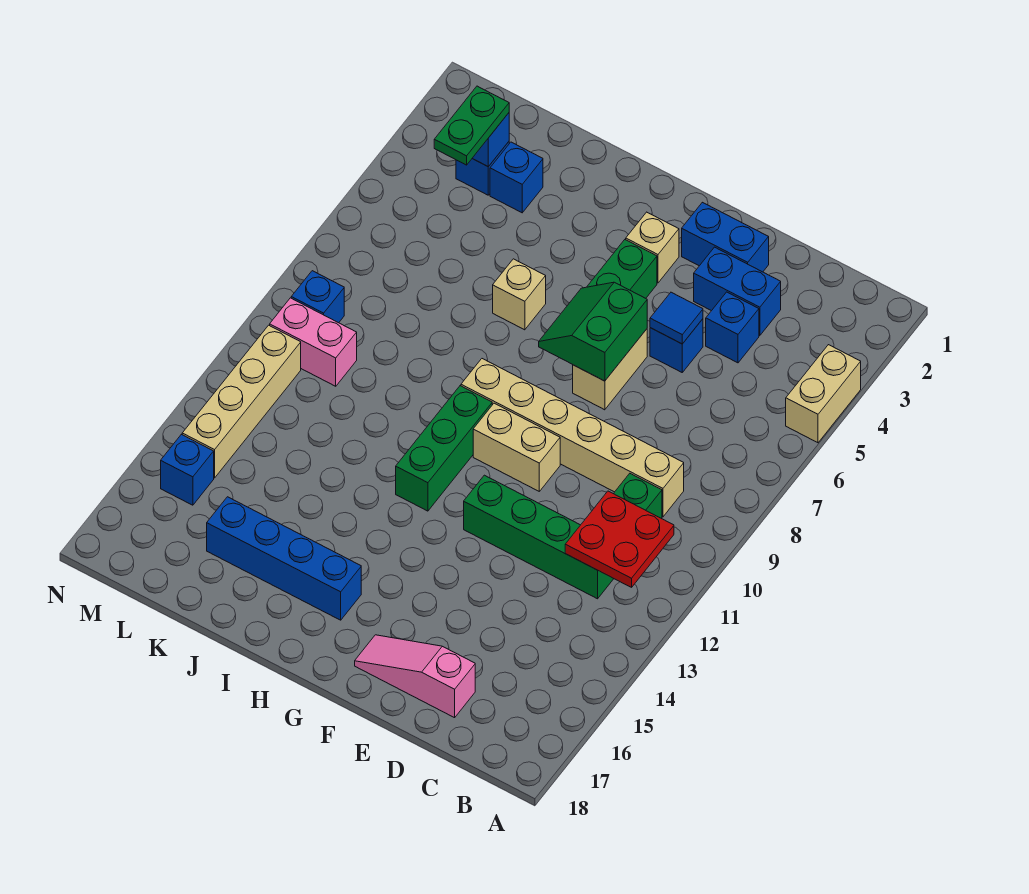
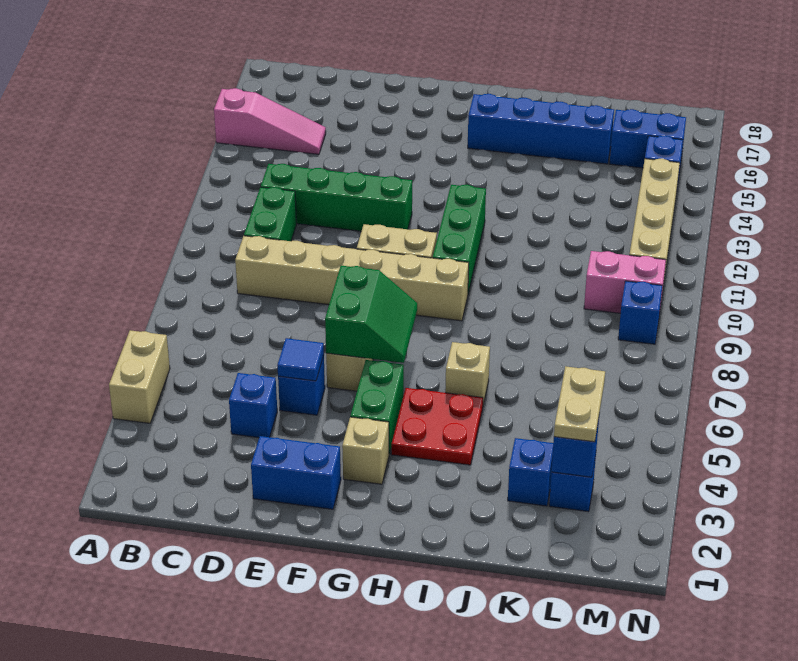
red 2x2 plate [565,491,674,587] -> red 2x2 plate moved to [391,388,483,465]
blue 1x2 brick [694,247,781,336] -> blue 1x2 brick moved to [610,109,686,168]
pink 1x3 slope [355,635,475,718] -> pink 1x3 slope moved to [214,88,326,154]
green 1x2 plate [434,86,509,165] -> tan 1x2 plate [554,366,605,442]

